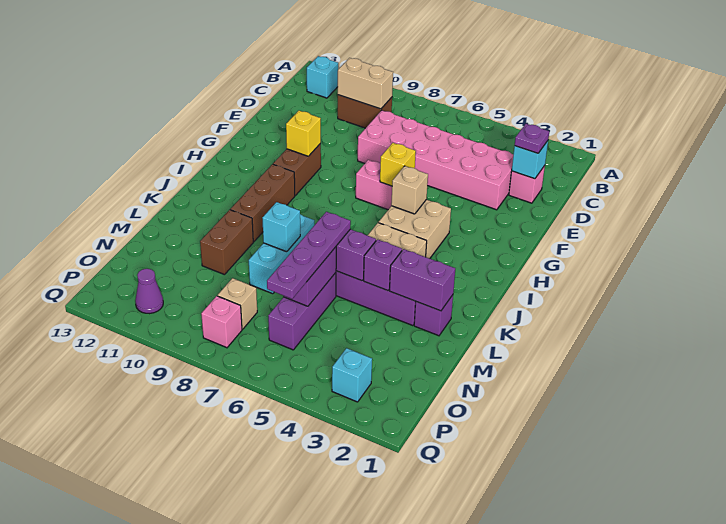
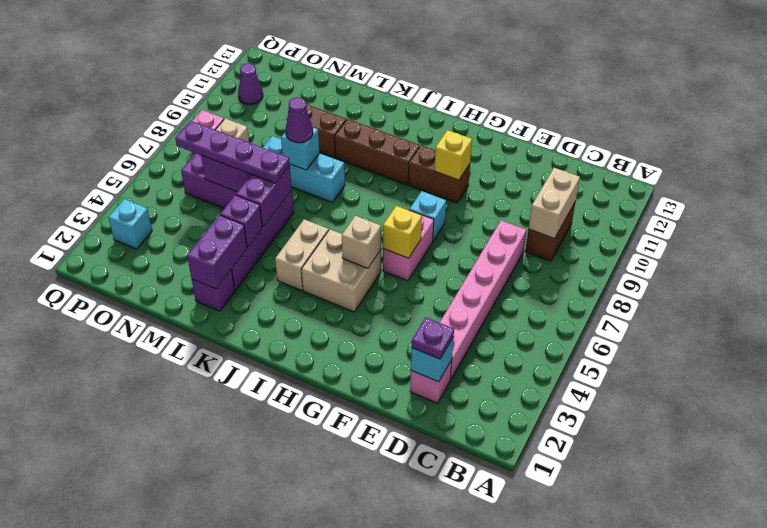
cyan 1x1 brick [307,56,338,98] -> cyan 1x1 brick moved to [409,191,446,241]
pink 2x6 brick [358,110,513,210] -> pink 1x6 brick [440,220,526,380]
none -> purple 1x1 cone [286,97,313,143]

